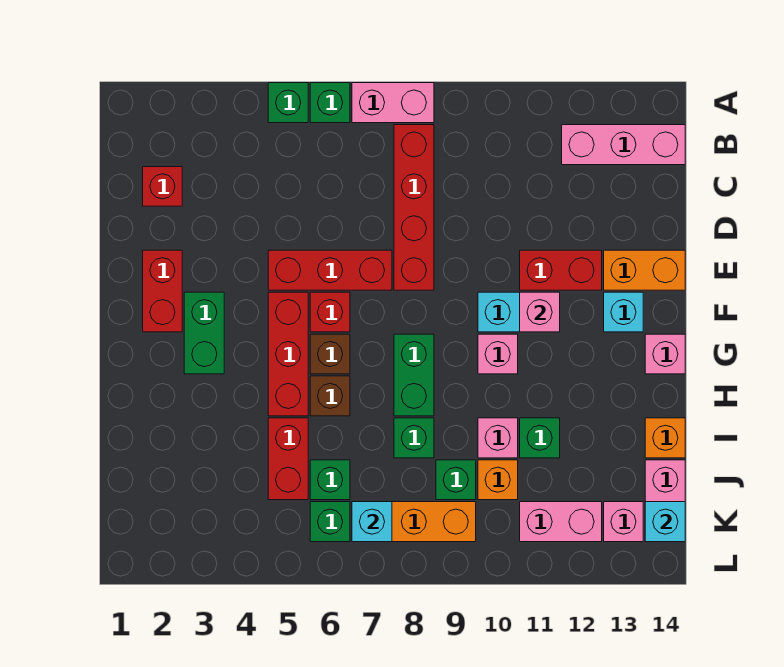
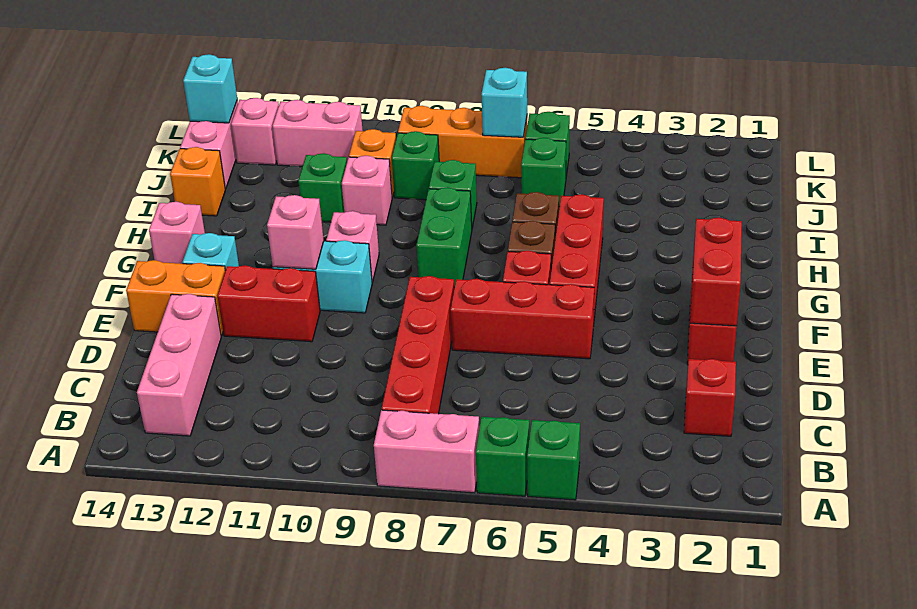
pink 1x3 brick [562,125,685,165] -> pink 1x3 brick turned to [137,294,221,436]
green 1x2 brick [184,292,224,374] -> none
red 1x2 brick [268,418,308,500] -> red 1x2 brick moved to [690,218,742,326]

